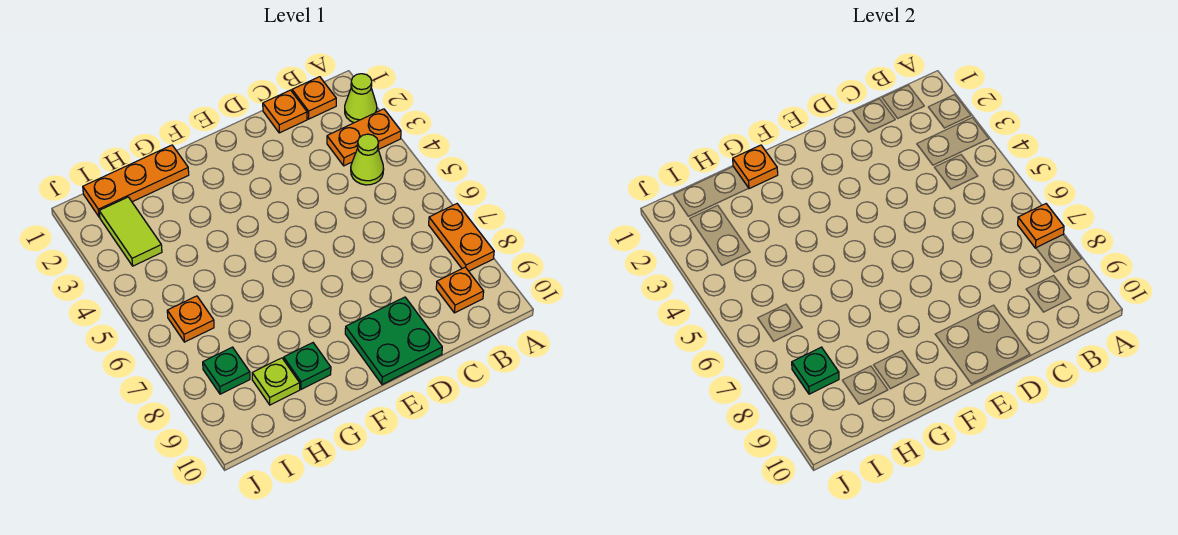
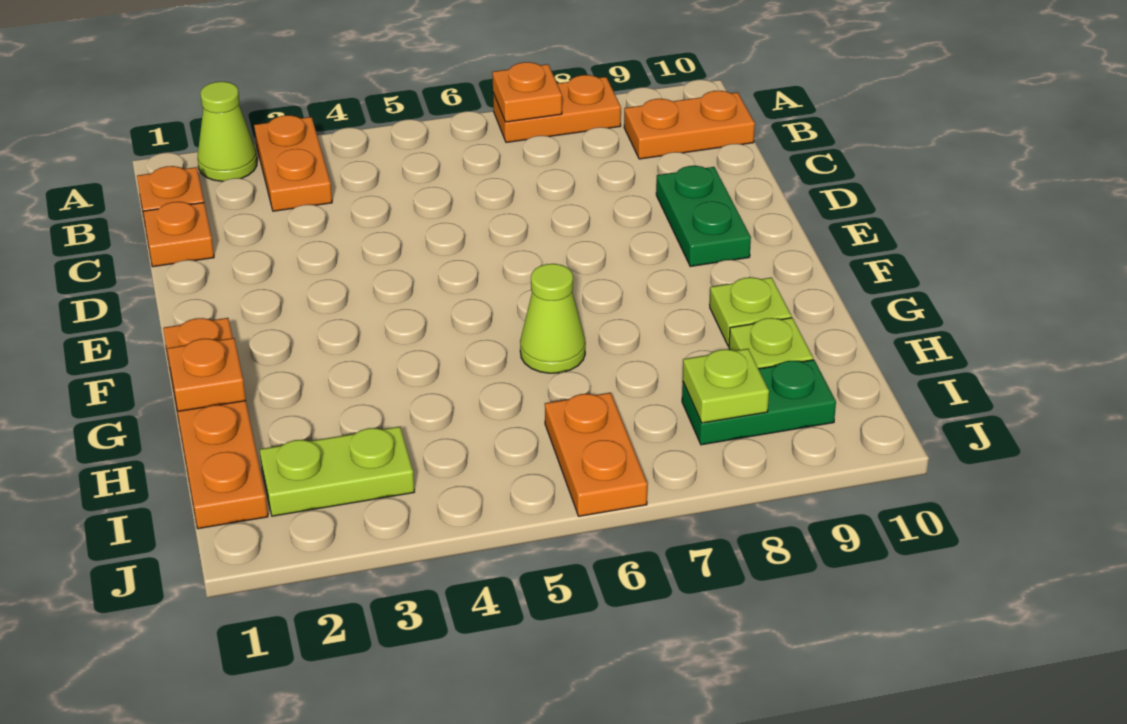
lime 1x1 cone [351,134,384,185] -> lime 1x1 cone moved to [520,264,585,373]
orange 1x1 plate [436,267,484,313] -> orange 1x2 plate [624,91,755,159]
green 2x2 plate [345,297,442,385] -> green 1x2 plate [656,165,751,266]
orange 1x3 plate [83,145,189,217] -> orange 1x4 plate [163,318,268,529]
green 1x1 plate [284,343,331,389] -> lime 1x1 plate [710,277,792,346]
lime 1x2 tile [99,197,162,266] -> lime 1x2 plate [260,427,414,516]
orange 1x1 plate [167,296,214,342] -> orange 1x2 plate [545,393,647,516]
green 1x1 plate [203,347,250,394] -> green 1x2 plate [682,360,836,445]
green 1x1 plate [792,347,839,394] -> lime 1x1 plate [683,349,769,423]

